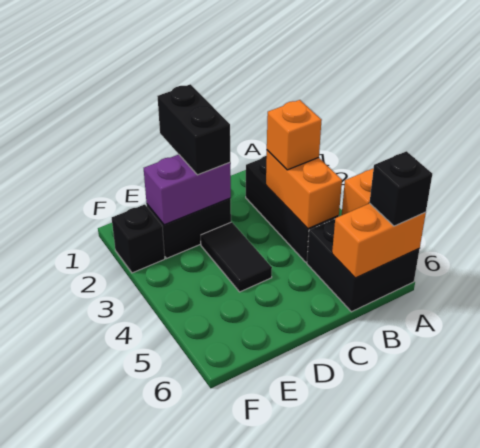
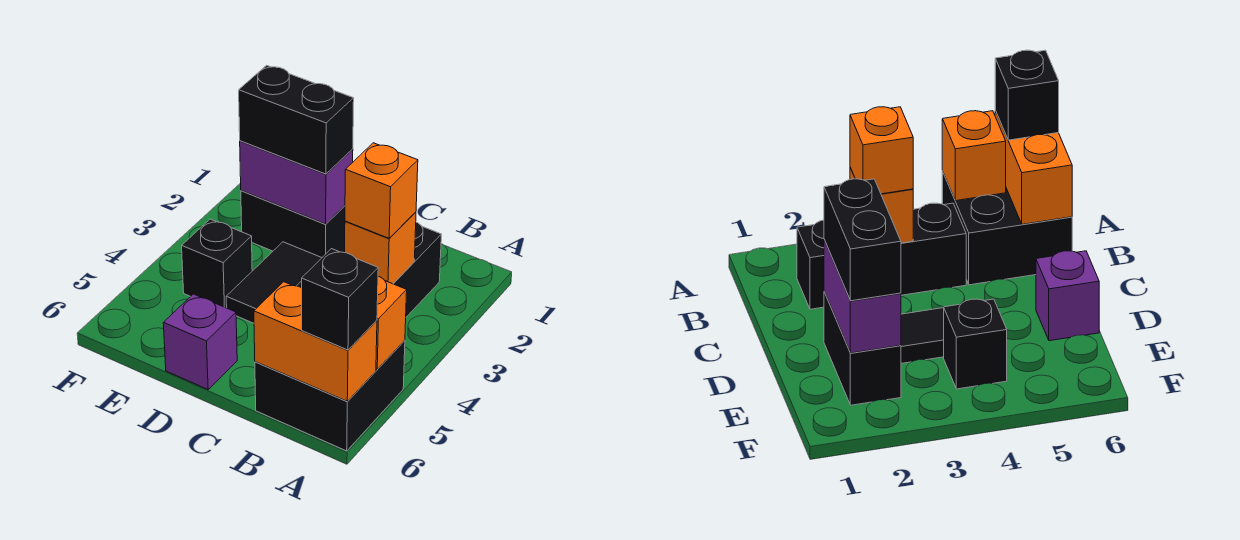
orange 1x2 brick [266,150,342,229] -> orange 1x1 brick [345,212,416,284]
black 1x2 brick [157,84,230,175] -> black 1x2 brick turned to [239,65,354,174]
none -> purple 1x1 brick [163,294,237,389]
black 1x1 brick [112,204,165,273] -> black 1x1 brick moved to [182,219,252,308]

